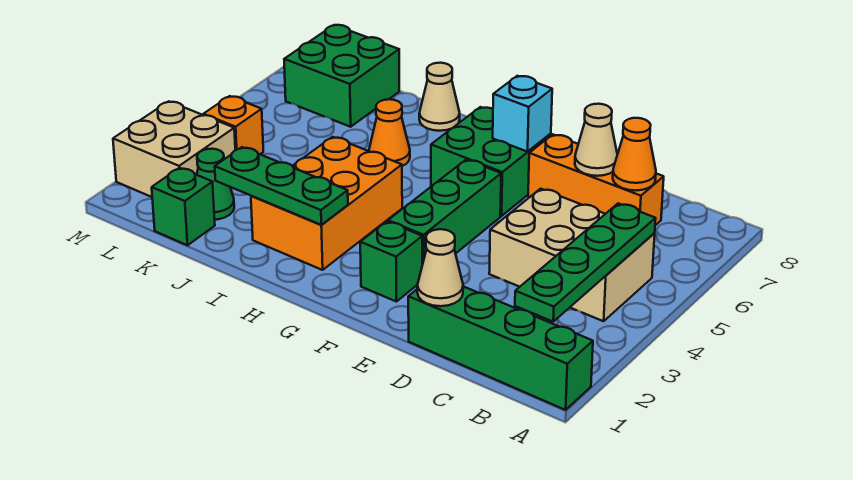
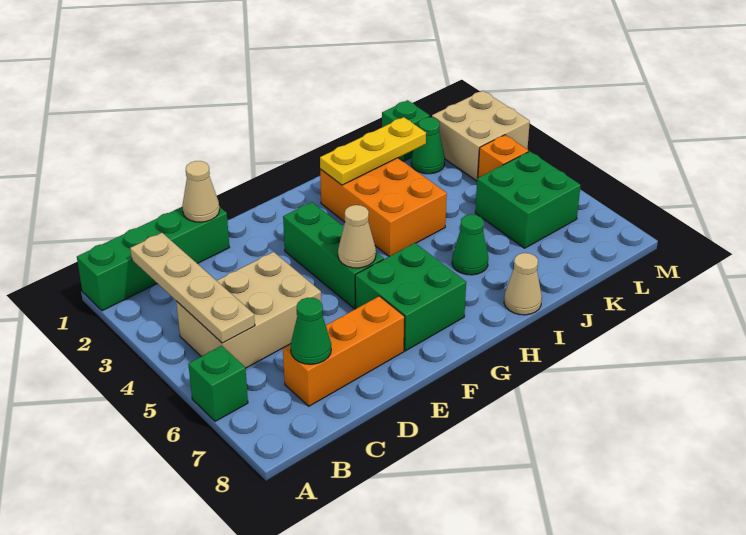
green 1x4 plate [515,203,656,322] -> tan 1x4 plate [130,233,255,343]
orange 1x1 cone [613,118,656,191] -> green 1x1 cone [291,298,331,364]
tan 1x1 cone [575,104,617,176] -> tan 1x1 cone moved to [338,205,376,268]
green 1x1 brick [360,221,422,302] -> green 1x1 brick moved to [188,346,248,422]
cyan 1x1 brick [493,76,552,152] -> none
green 1x3 plate [215,147,348,225] -> yellow 1x3 plate [320,117,426,185]
orange 1x1 cone [369,99,410,166] -> green 1x1 cone [452,214,488,275]
green 2x2 brick [284,25,399,127] -> green 2x2 brick moved to [475,151,581,248]

